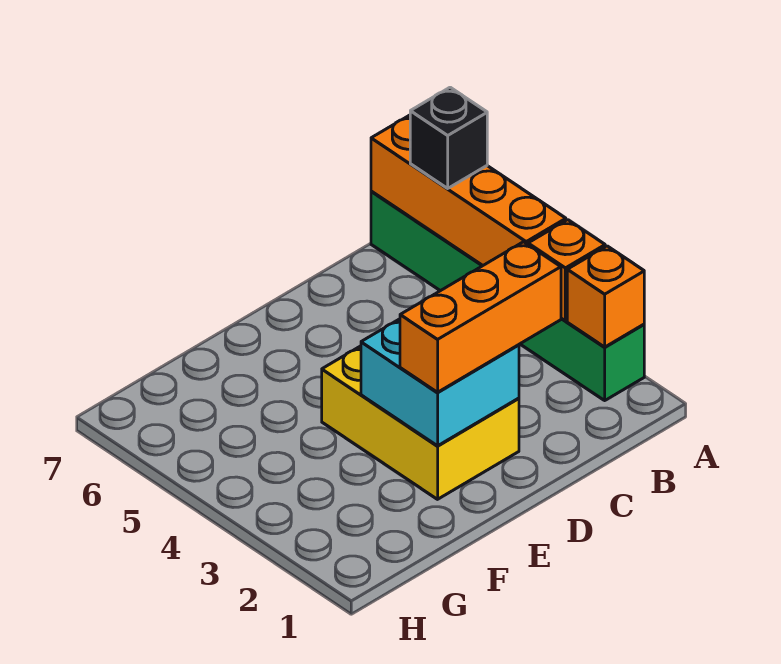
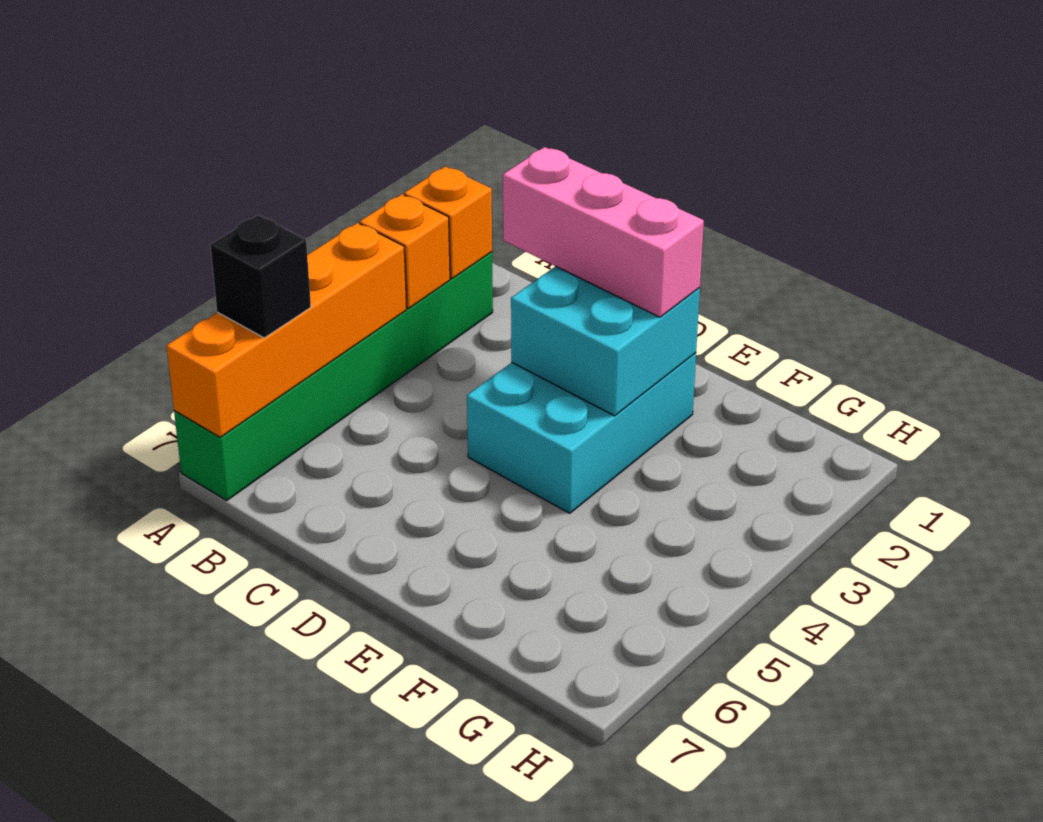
orange 1x3 brick [400,242,561,392] -> pink 1x3 brick [503,147,704,317]
yellow 2x3 brick [322,346,519,499] -> cyan 2x3 brick [467,353,696,513]

